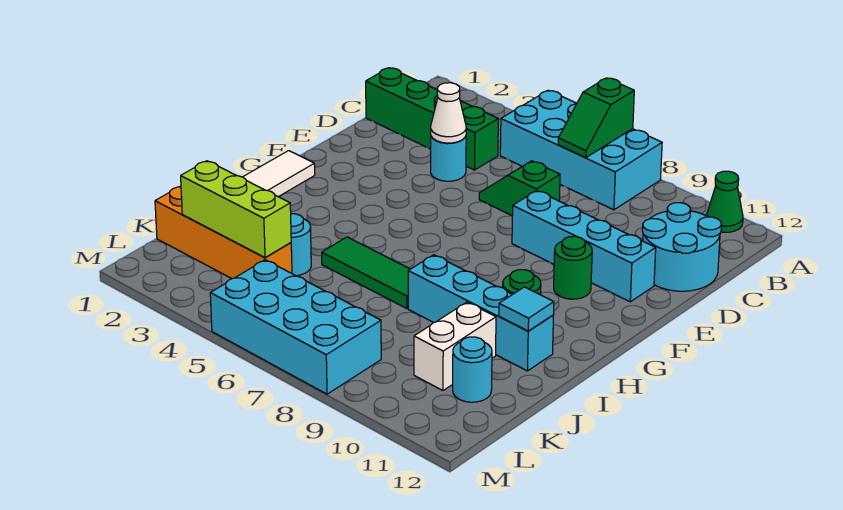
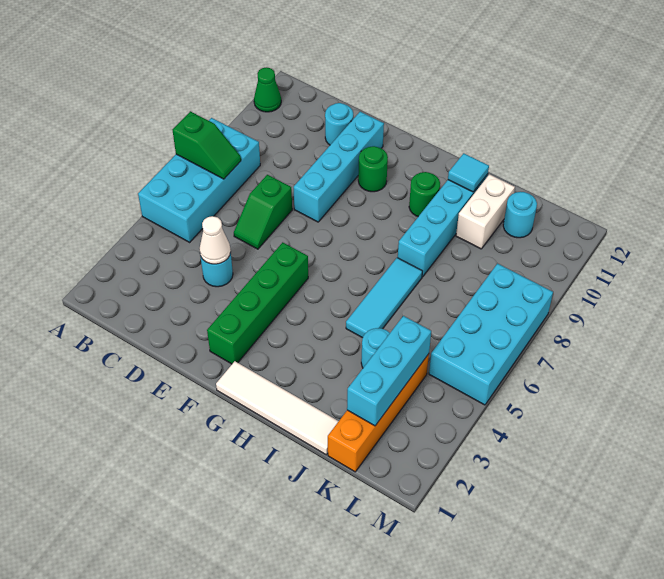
green 1x4 brick [366,68,498,170] -> green 1x4 brick moved to [207,242,308,364]
cyan 2x2 round brick [642,203,721,291] -> cyan 1x1 round brick [325,103,353,145]
green 1x3 tile [322,237,410,309] -> cyan 1x3 tile [346,258,422,338]
white 1x2 brick [414,302,496,391] -> white 1x2 brick turned to [456,174,515,249]
lime 1x3 brick [181,161,291,258] -> cyan 1x3 brick [347,316,431,426]

